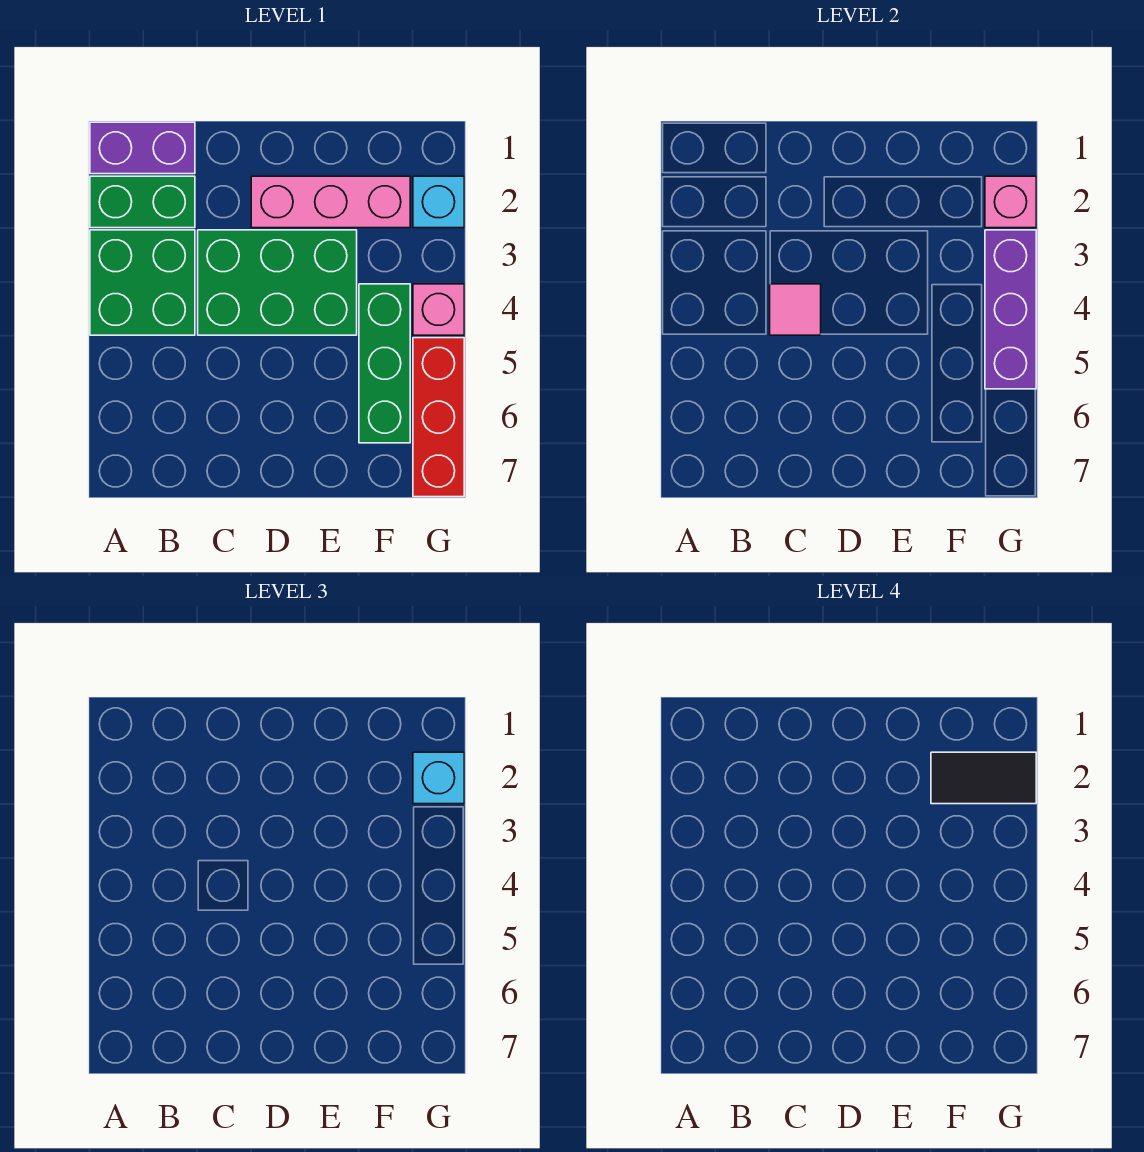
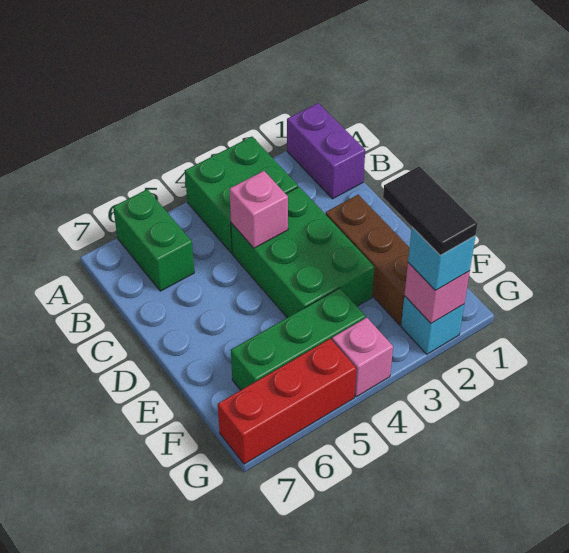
green 1x2 brick [90,176,195,228] -> green 1x2 brick moved to [113,189,194,291]
pink 1x1 tile [770,284,821,335] -> pink 1x1 brick [229,171,288,248]
pink 1x3 brick [251,176,410,228] -> brown 1x3 brick [326,195,410,325]
purple 1x3 brick [985,230,1036,389] -> none

